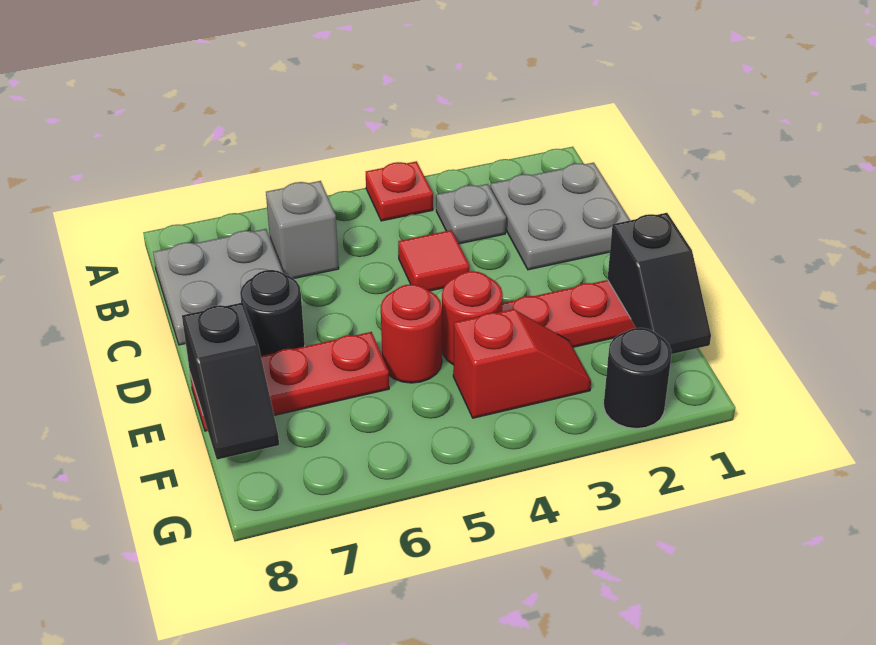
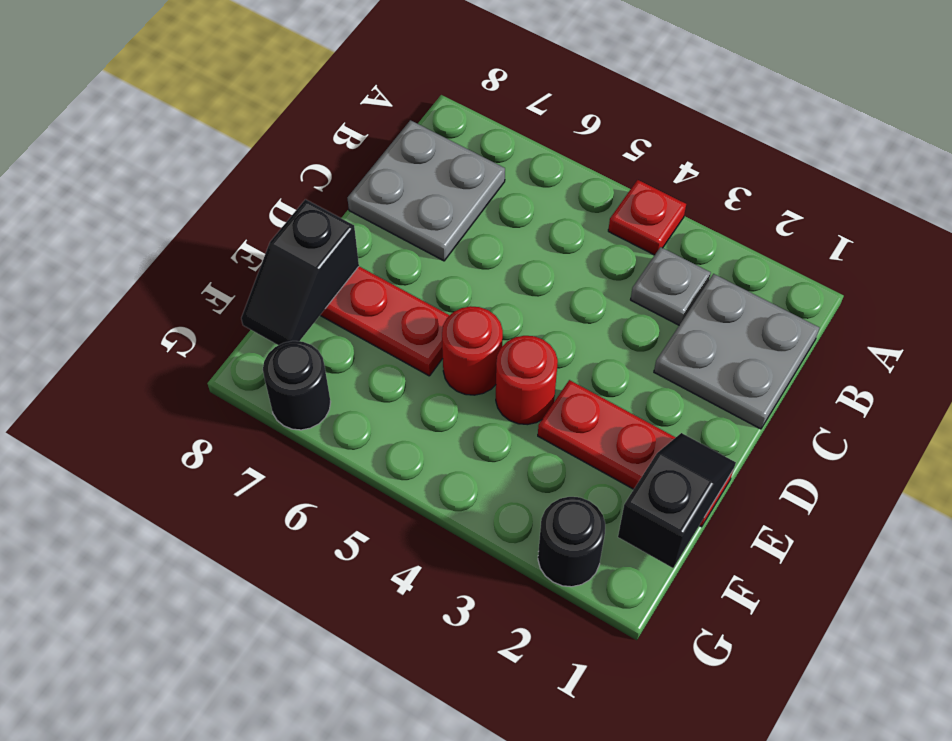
grey 1x1 brick [266,181,339,279] -> none
red 1x1 tile [398,230,469,291] -> none
black 1x1 round brick [240,270,305,356] -> black 1x1 round brick moved to [263,341,331,430]
black 1x2 slope [607,213,711,354] -> black 1x2 slope turned to [618,433,736,568]
red 1x2 slope [453,309,591,418] -> none

